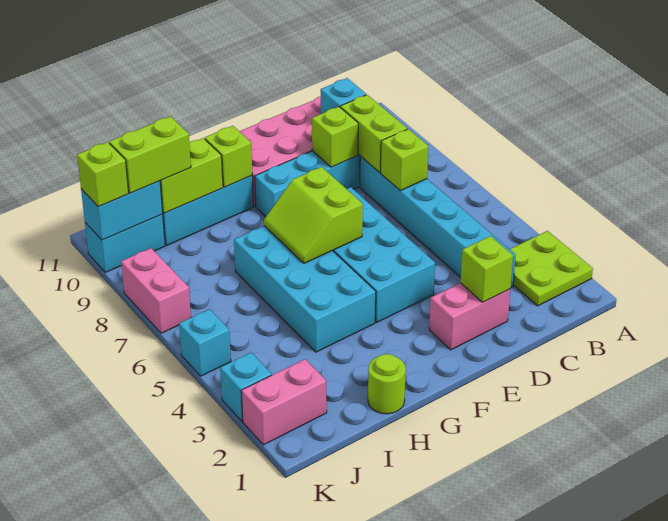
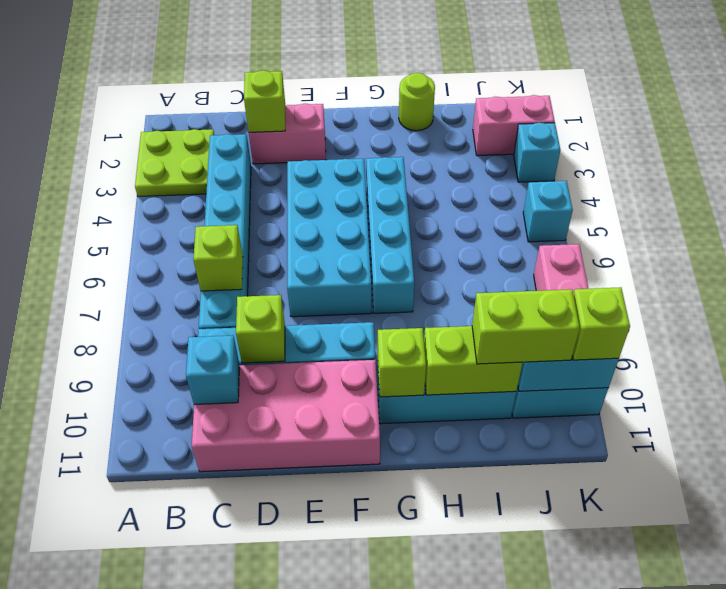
lime 1x2 brick [340,95,407,173] -> none
lime 2x2 slope [264,167,363,263] -> none
cyan 2x4 brick [234,226,376,352] -> cyan 1x4 brick [366,157,414,313]

